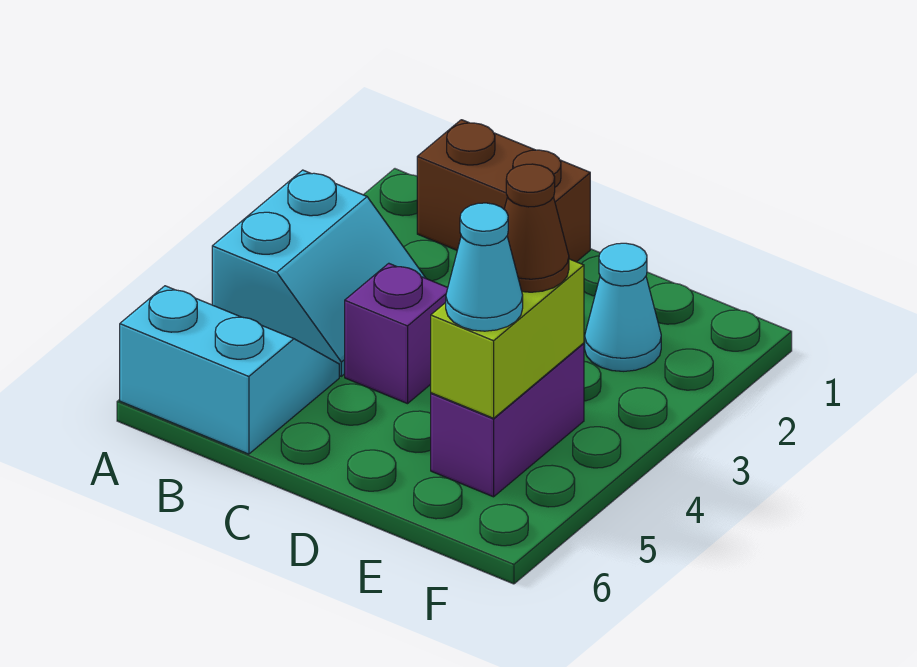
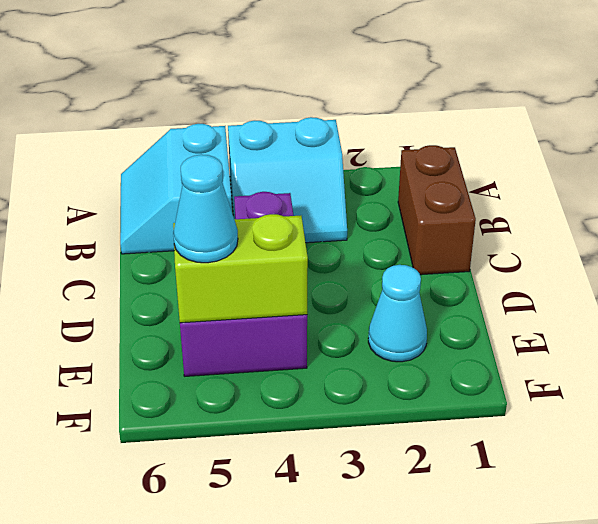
cyan 2x2 slope [120,286,339,454] -> cyan 2x2 slope turned to [120,124,232,254]
brown 1x1 cone [504,164,569,292] -> none

